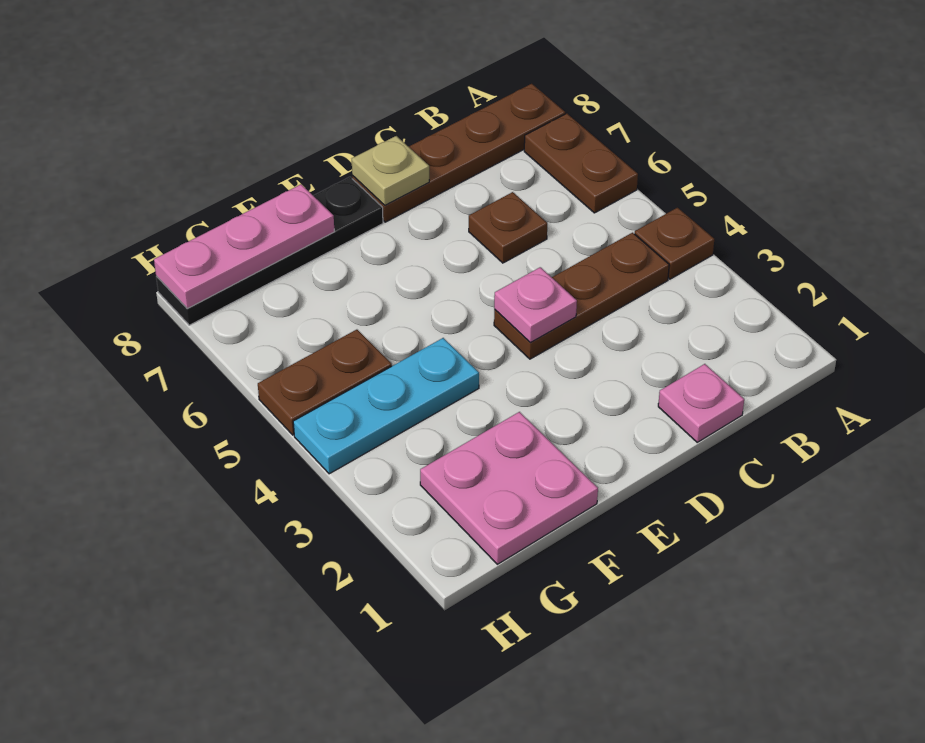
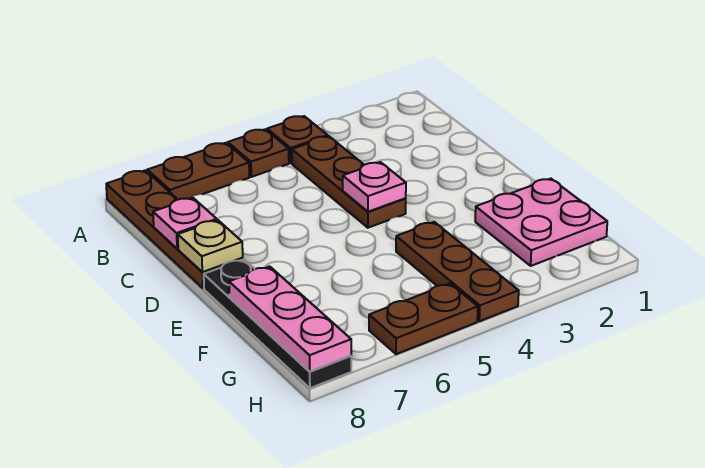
pink 1x1 plate [658,364,744,442] -> pink 1x1 plate moved to [153,198,217,249]
brown 1x1 plate [469,192,547,263] -> brown 1x1 plate moved to [228,129,289,177]
cyan 1x3 plate [293,338,479,474] -> brown 1x3 plate [396,222,519,321]
brown 1x2 plate [258,330,392,435] -> brown 1x2 plate turned to [369,284,478,354]

